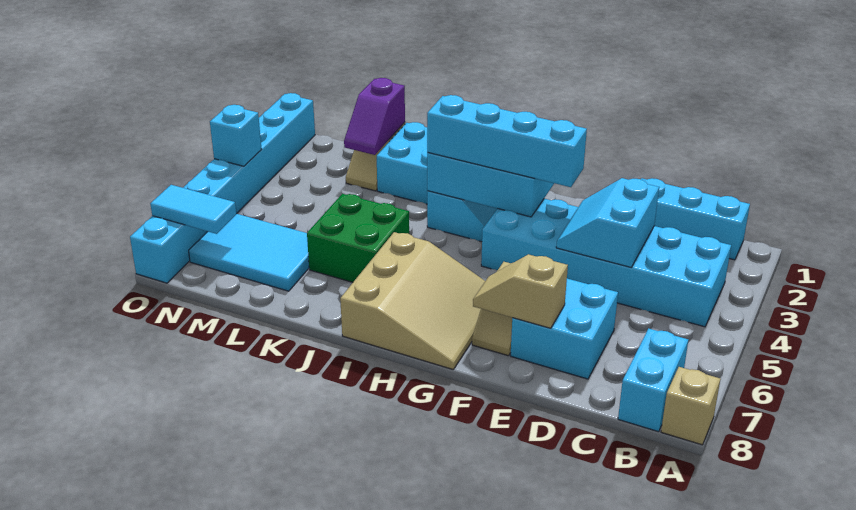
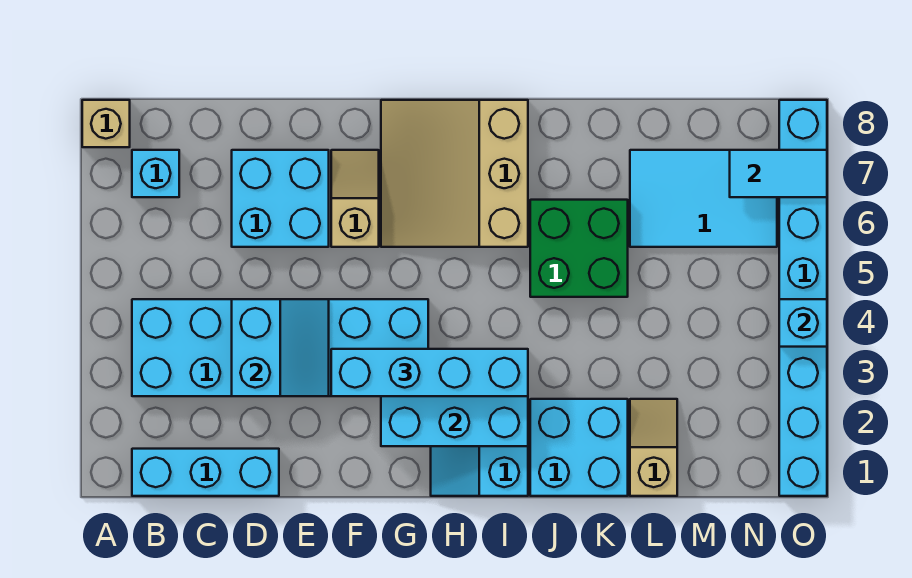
cyan 1x2 brick [618,328,688,432] -> cyan 1x1 brick [132,150,179,197]
tan 1x2 slope [473,254,568,328] -> none
purple 1x2 slope [344,78,405,155] -> none

